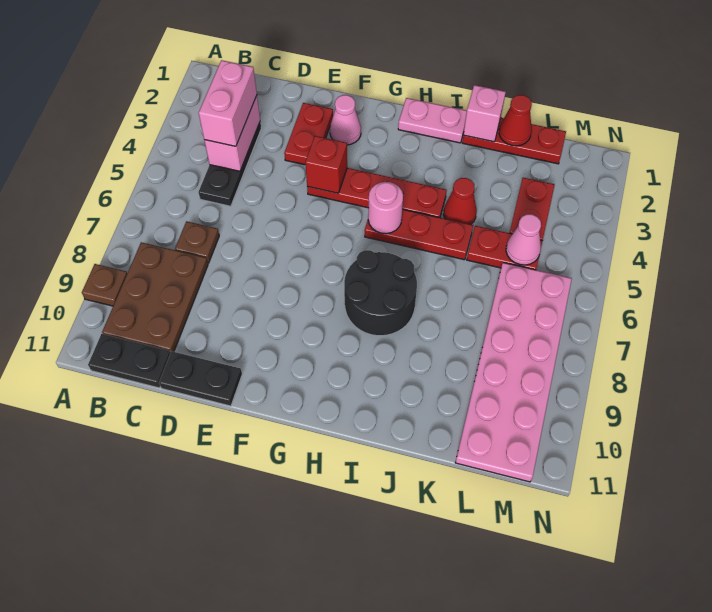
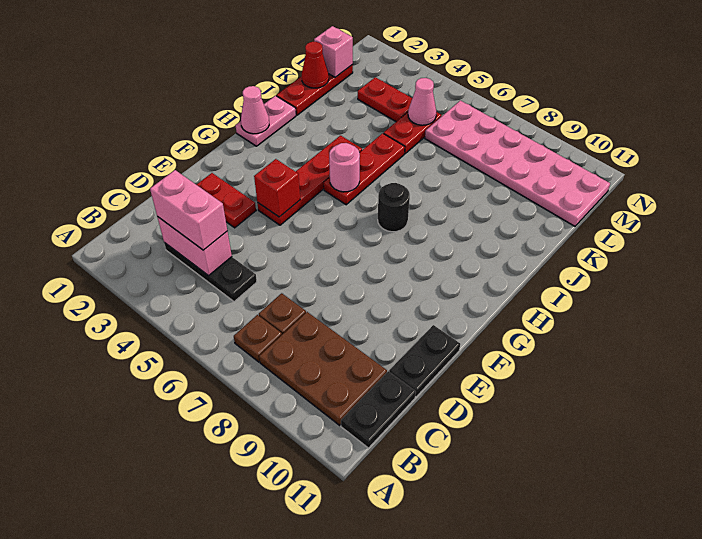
brown 1x1 plate [82,264,127,306] -> brown 1x1 plate moved to [234,315,282,362]
pink 1x1 cone [330,95,361,145] -> pink 1x1 cone moved to [241,86,269,134]
black 2x2 round brick [344,250,417,336] -> black 1x1 round brick [378,183,410,232]
pink 1x1 brick [464,85,506,142] -> pink 1x1 brick moved to [314,26,353,77]
red 1x1 cone [443,178,477,225] -> none

